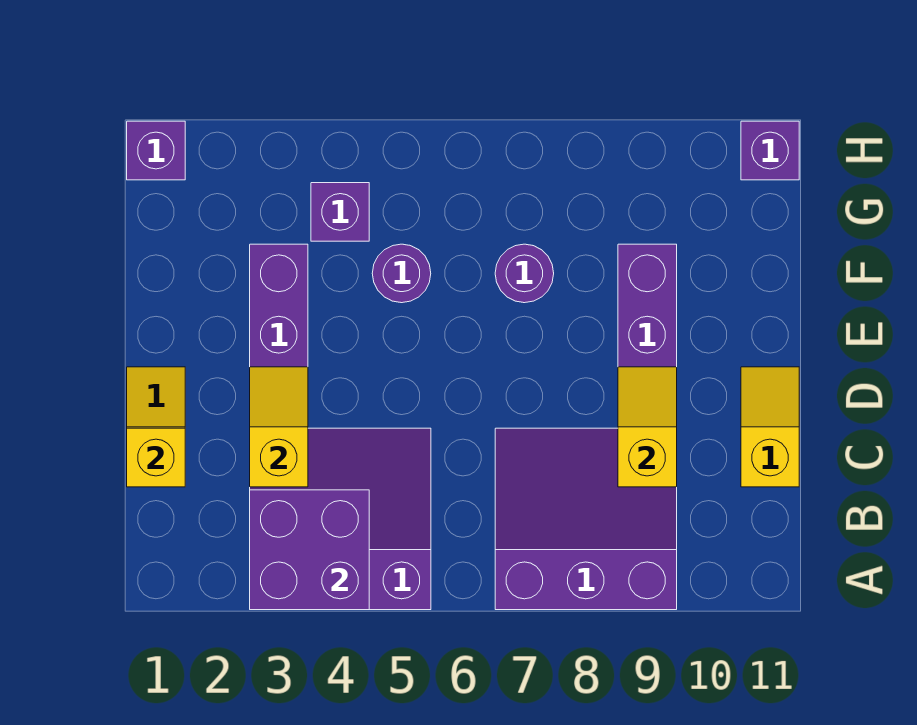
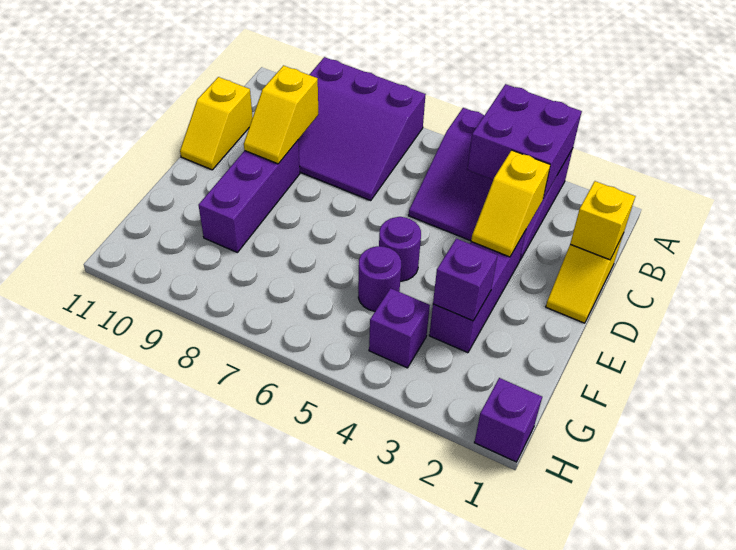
purple 1x1 round brick [495,244,554,303] -> purple 1x1 round brick moved to [379,217,421,281]
purple 1x1 brick [741,121,799,180] -> purple 1x1 brick moved to [433,239,497,321]

